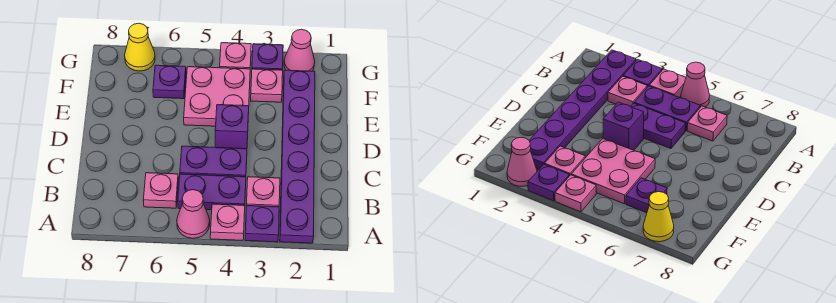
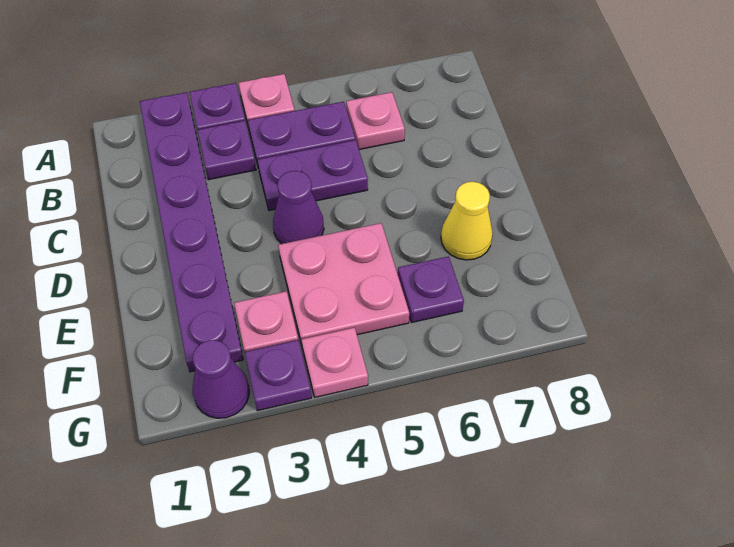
pink 1x1 cone [177,190,210,238] -> none
pink 1x1 plate [247,177,280,207] -> purple 1x1 plate [198,121,256,180]
purple 1x1 brick [215,105,249,149] -> purple 1x1 cone [273,171,324,244]
pink 1x1 cone [284,29,315,71] -> purple 1x1 cone [193,340,249,418]
yellow 1x1 cone [125,23,155,71] -> yellow 1x1 cone moved to [441,182,493,260]

